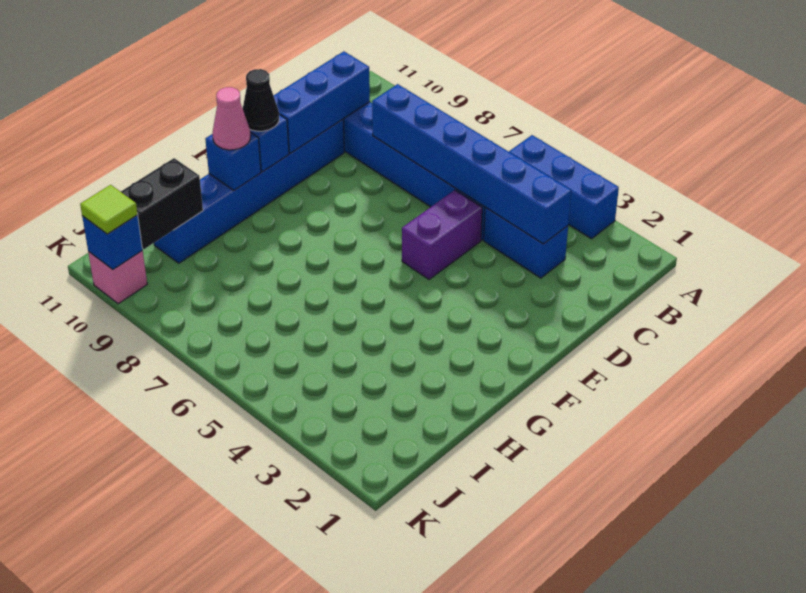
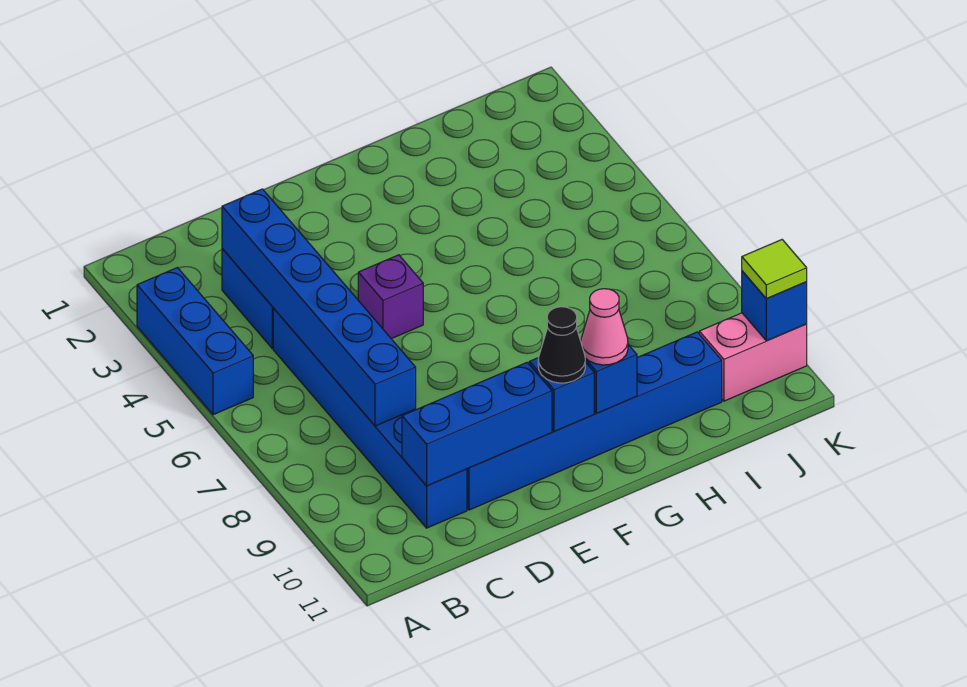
purple 1x2 brick [402,190,482,279] -> purple 1x1 brick [358,255,423,339]
black 1x2 brick [121,158,203,249] -> none
pink 1x1 brick [88,251,147,304] -> pink 1x2 brick [699,313,807,401]

